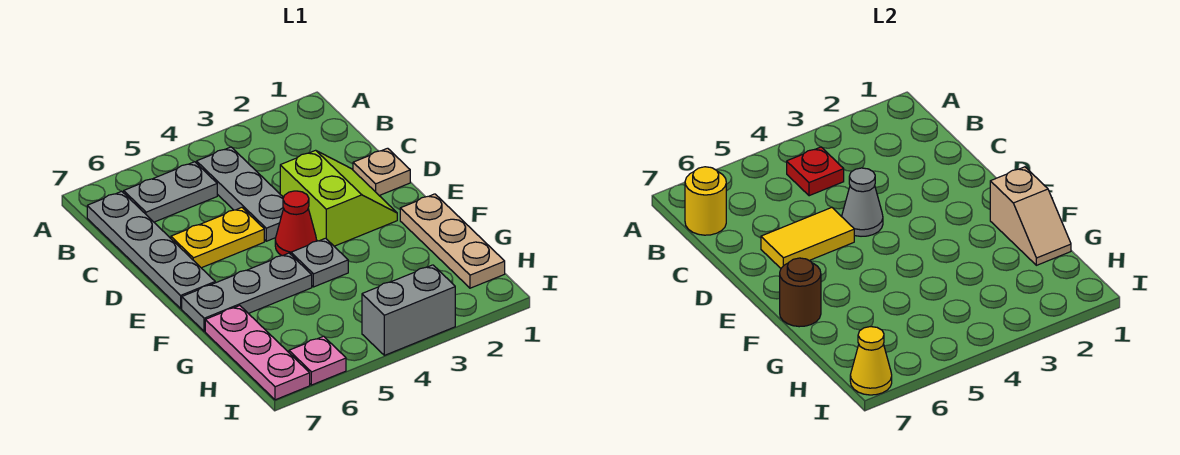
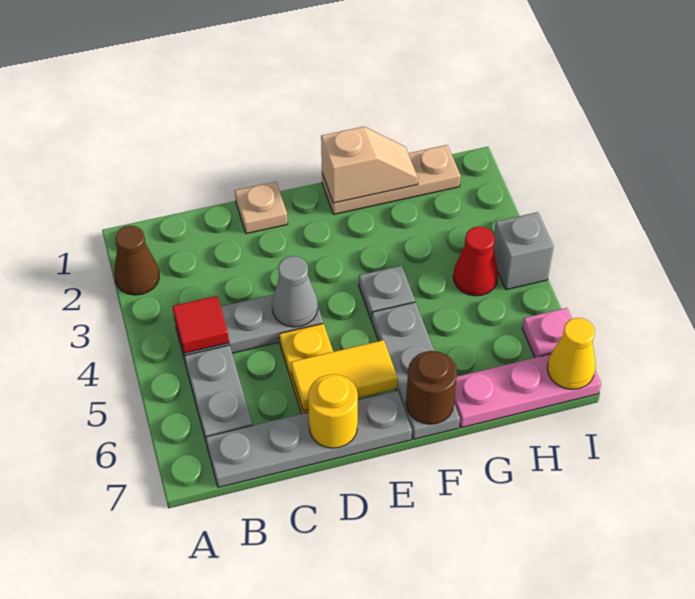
none -> brown 1x1 cone [114,226,159,295]
red 1x1 plate [787,147,844,196] -> red 1x1 tile [172,296,229,353]
yellow 1x1 round brick [685,167,726,235] -> yellow 1x1 round brick moved to [308,374,358,448]
lime 2x2 slope [280,150,397,246] -> none
yellow 1x2 tile [761,207,854,268] -> yellow 1x2 tile turned to [291,340,398,411]
red 1x1 cone [275,191,317,256] -> red 1x1 cone moved to [453,227,498,296]
grey 1x2 brick [362,265,455,355] -> grey 1x1 brick [493,212,554,290]

